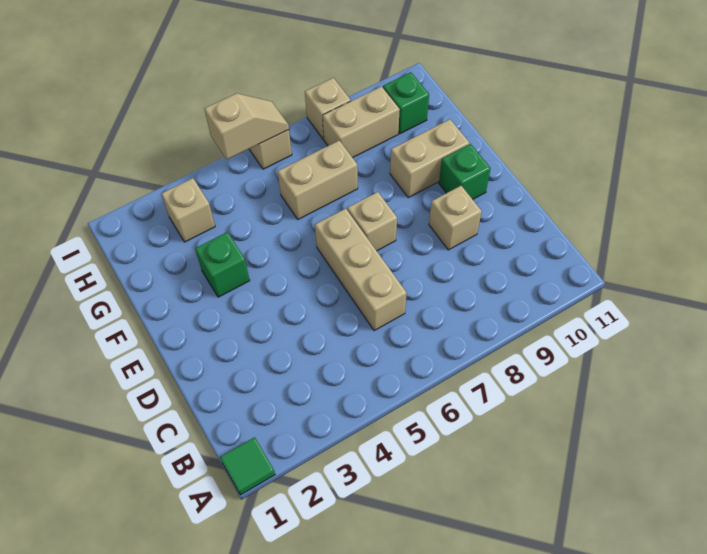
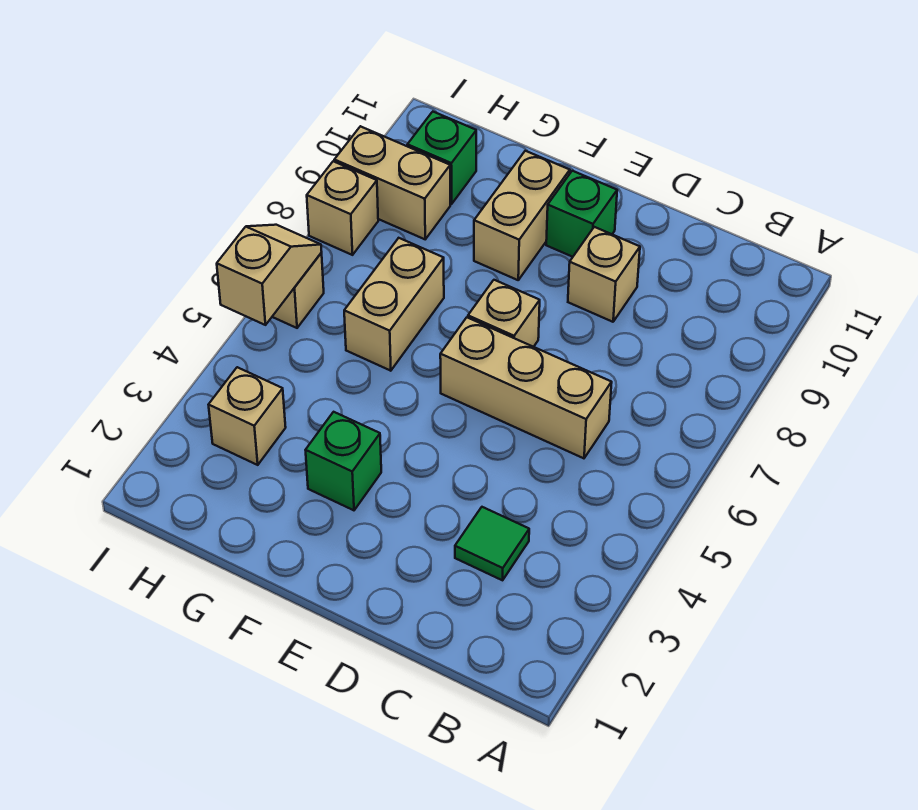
green 1x1 tile [220,437,275,495] -> green 1x1 tile moved to [455,507,529,580]
tan 1x2 brick [323,87,400,158] -> tan 1x2 brick turned to [334,126,450,239]

